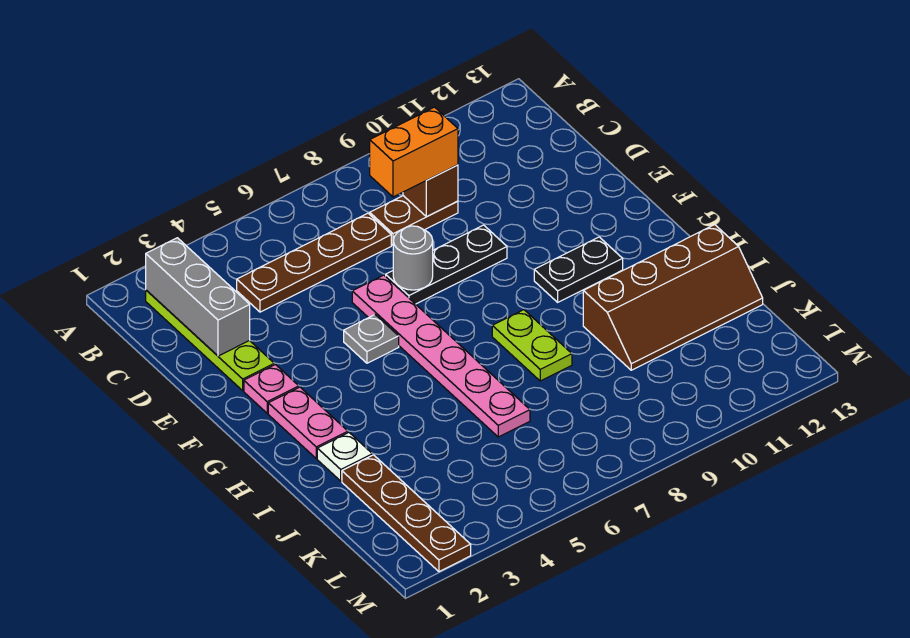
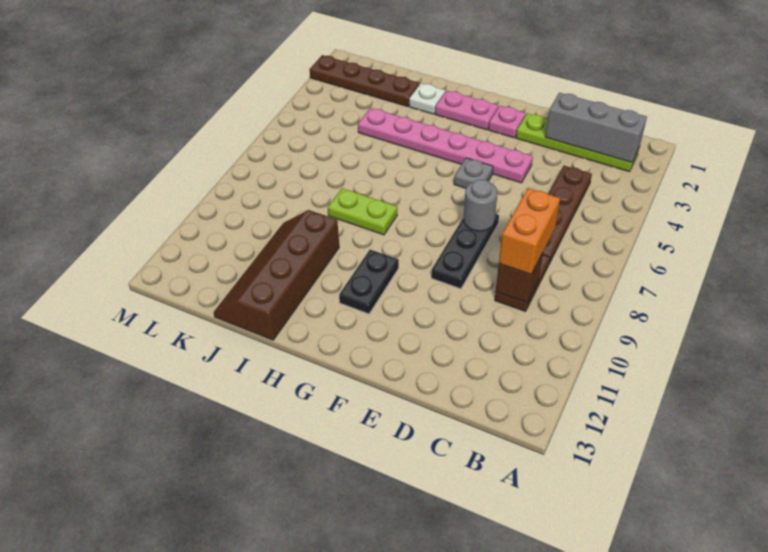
pink 1x6 plate [352,275,530,437] -> pink 1x6 plate moved to [358,108,533,183]

